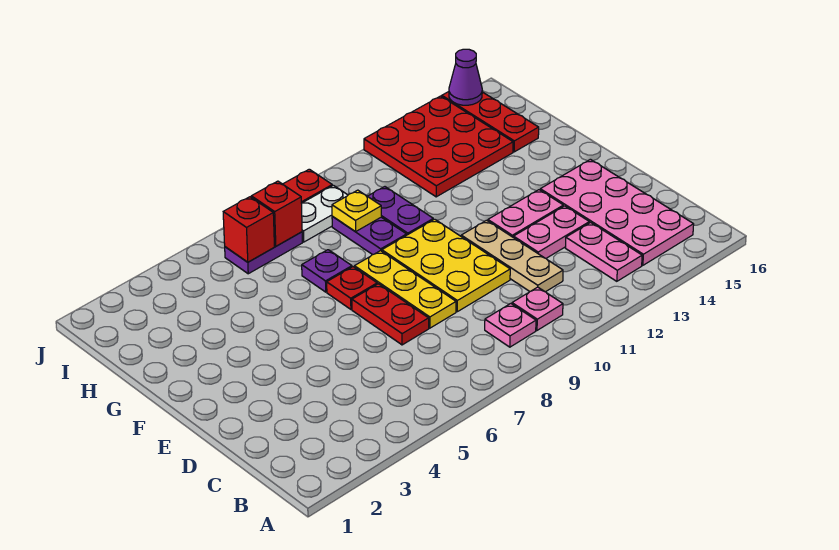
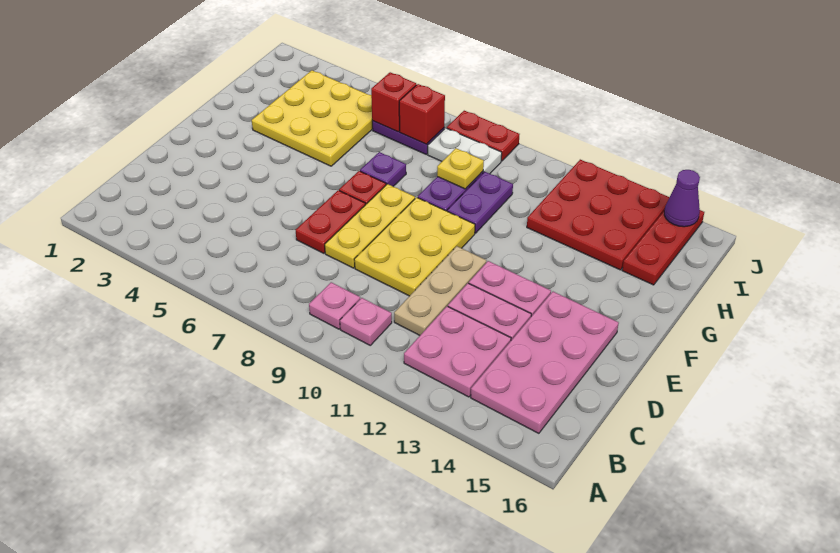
pink 1x2 plate [566,222,642,281] -> pink 2x2 plate [404,306,511,397]
none -> yellow 3x3 plate [252,70,372,166]

